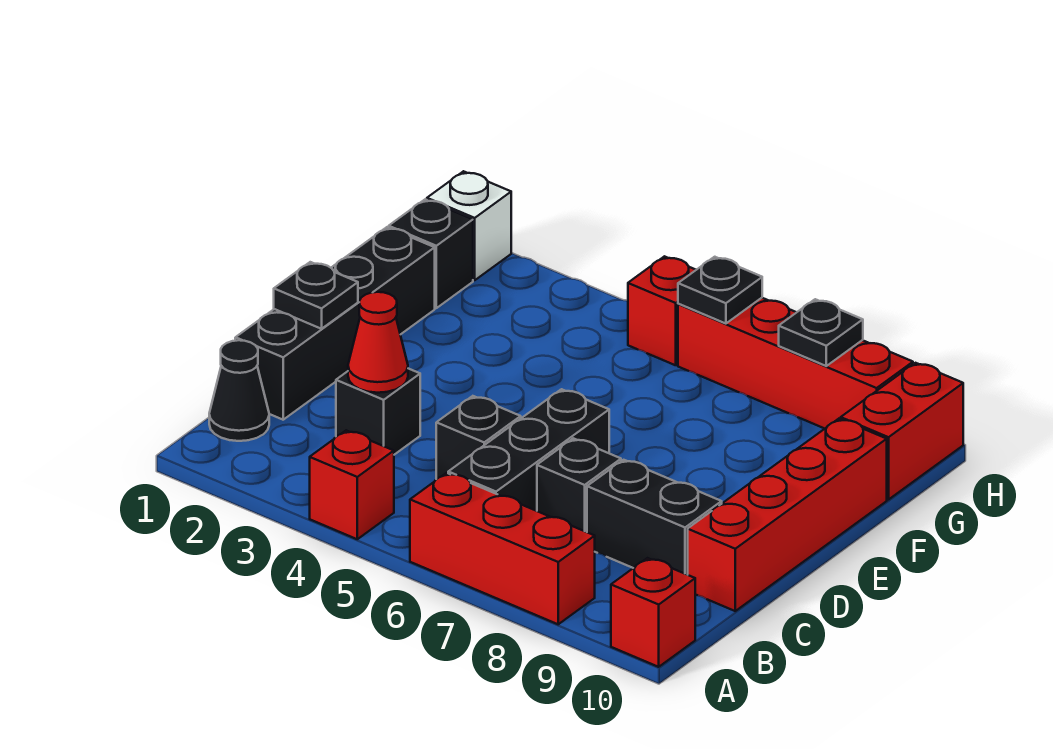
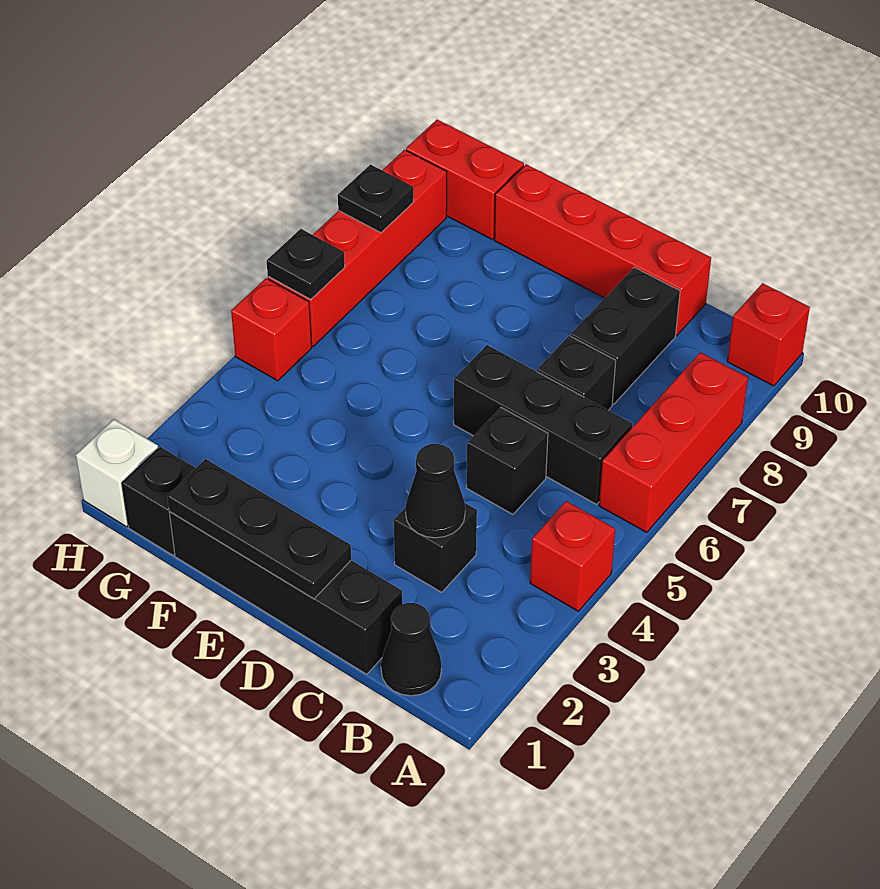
red 1x1 cone [348,292,408,393] -> black 1x1 cone [406,444,465,538]
black 1x1 plate [274,262,358,329] -> black 1x3 plate [167,459,351,599]

